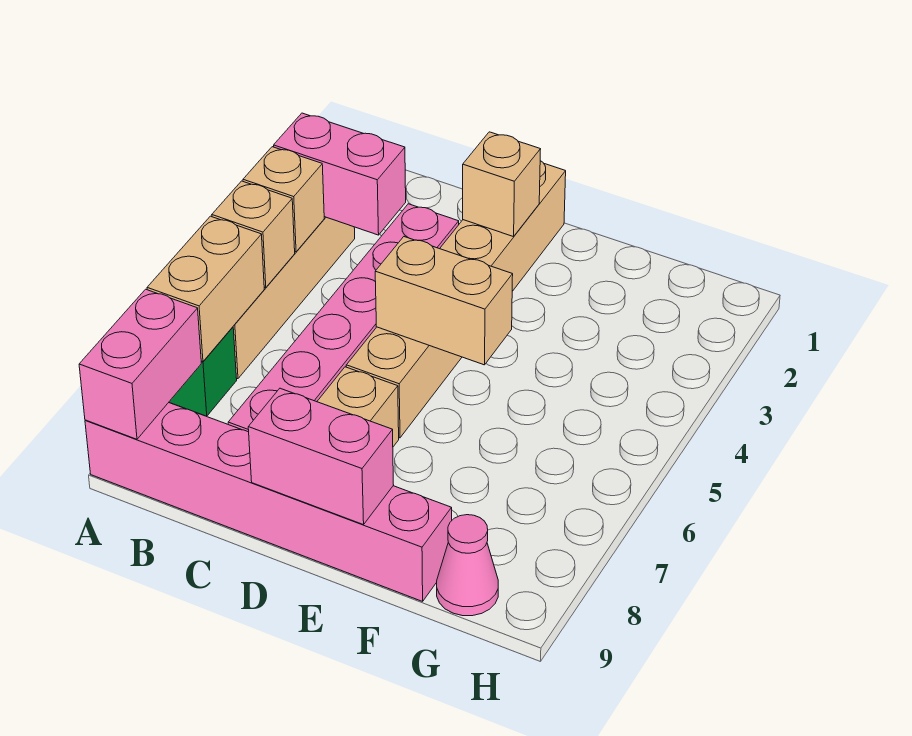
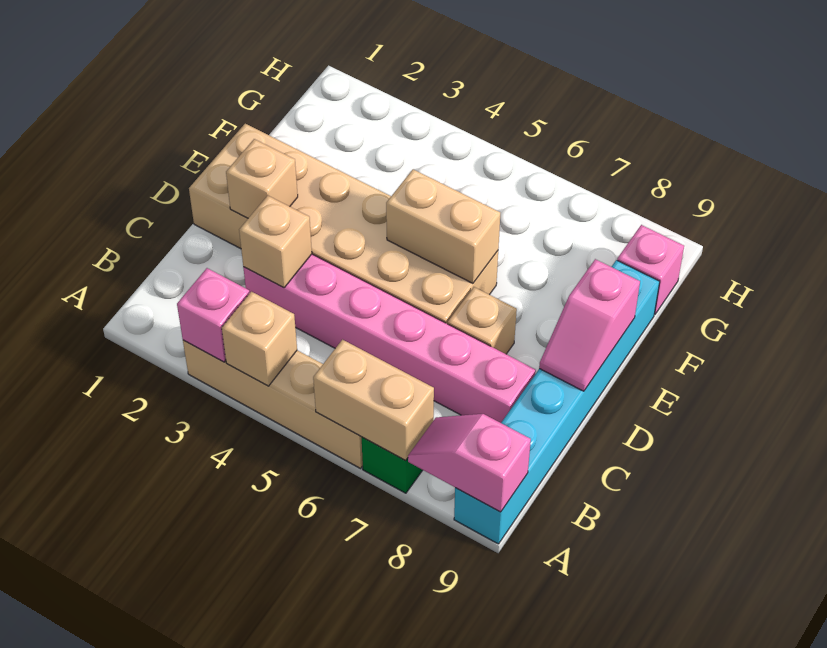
pink 1x2 brick [274,113,406,235] -> pink 1x1 brick [177,268,250,362]
tan 1x1 brick [212,181,295,288] -> tan 1x1 brick moved to [239,196,312,288]
pink 1x2 brick [79,289,201,439] -> pink 1x2 slope [408,414,531,512]
pink 1x6 brick [85,403,452,601] -> cyan 1x6 brick [454,260,660,544]
tan 1x6 brick [346,161,566,438] -> tan 2x6 brick [189,124,498,324]
tan 1x2 brick [375,237,513,365] -> tan 1x2 brick turned to [386,169,500,283]
pink 1x2 brick [248,388,393,525] -> pink 1x2 slope [539,259,640,391]
pink 1x1 cone [437,515,498,616] -> pink 1x1 brick [617,225,684,314]

